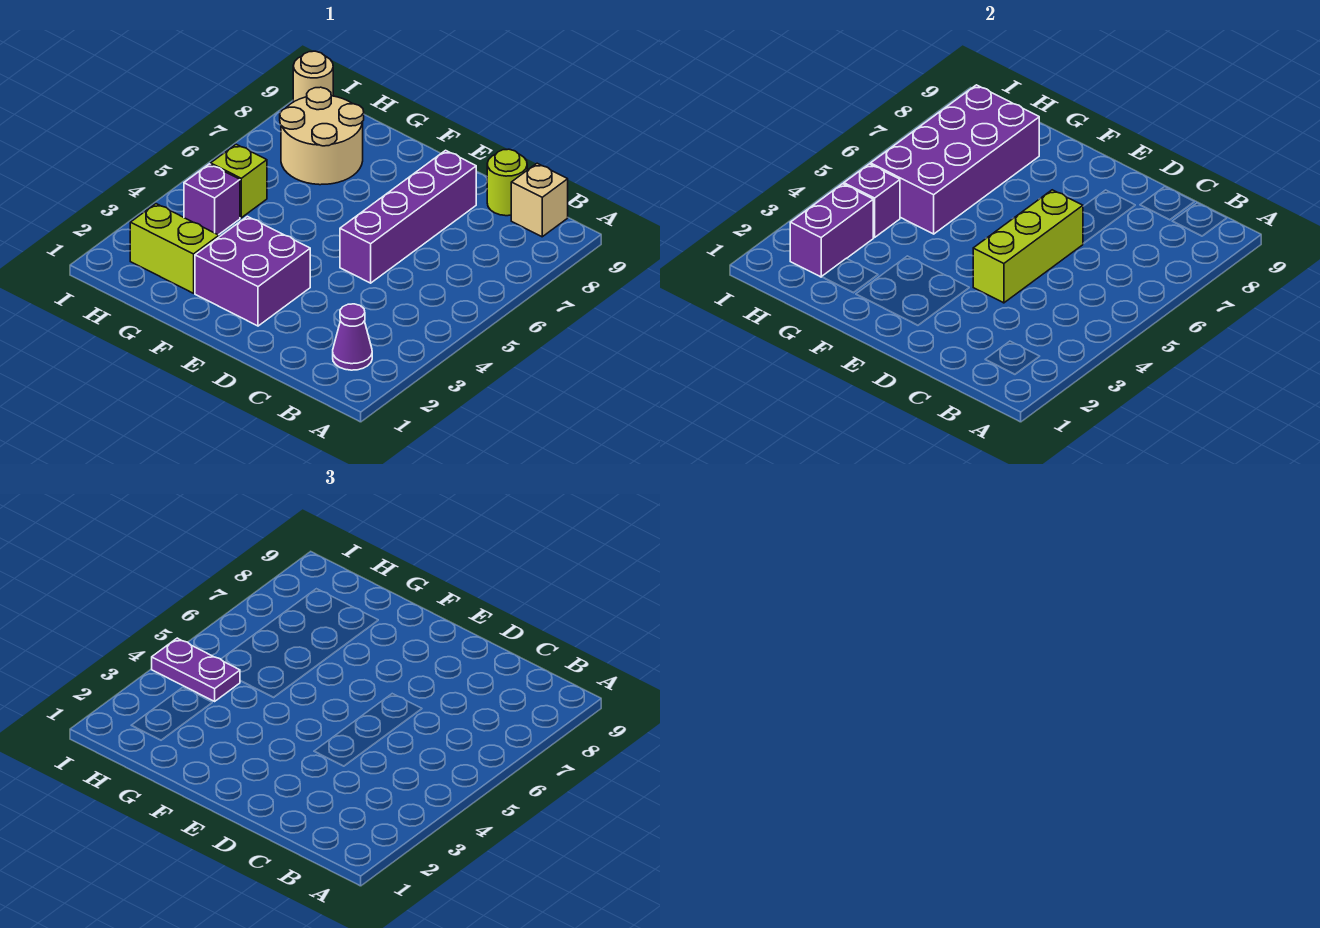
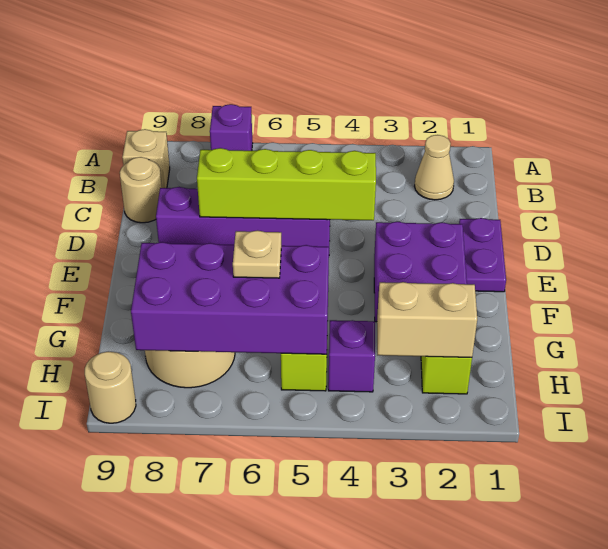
purple 1x1 cone [333,304,372,370] -> tan 1x1 cone [415,135,454,200]
lime 1x1 round brick [487,149,527,216] -> tan 1x1 round brick [120,157,162,223]
lime 1x3 brick [973,190,1083,303] -> lime 1x4 brick [197,148,376,220]
none -> tan 1x1 plate [233,230,281,278]
purple 1x2 brick [790,184,873,277] -> tan 1x2 brick [377,282,477,357]
purple 1x1 brick [844,164,900,237] -> purple 1x1 brick moved to [210,104,253,151]
purple 1x2 plate [152,638,240,701] -> purple 1x2 plate moved to [459,218,506,292]

